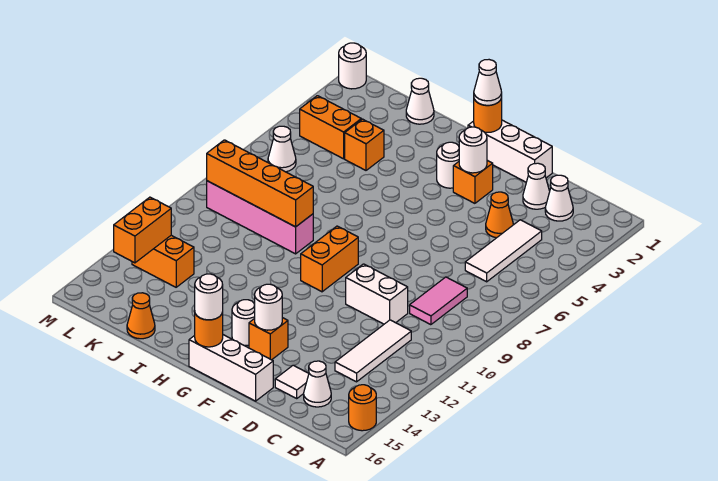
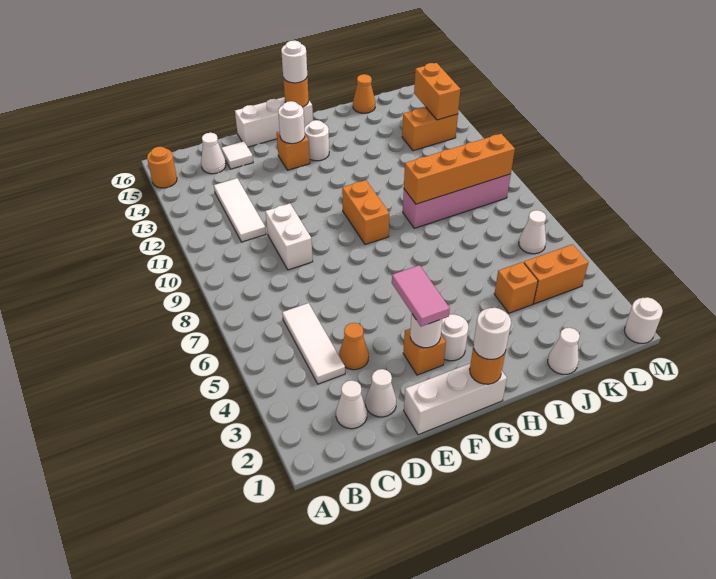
pink 1x2 tile [410,277,467,325] -> pink 1x2 tile moved to [392,265,450,326]
white 1x2 brick [346,264,408,324] -> white 1x2 brick turned to [265,204,313,270]
white 1x1 cone [474,60,502,105] -> white 1x1 round brick [473,308,511,360]

